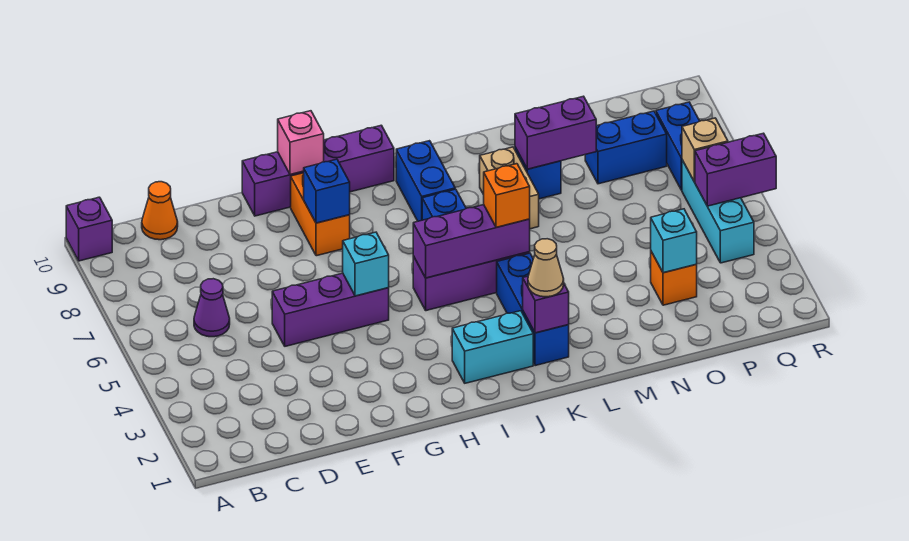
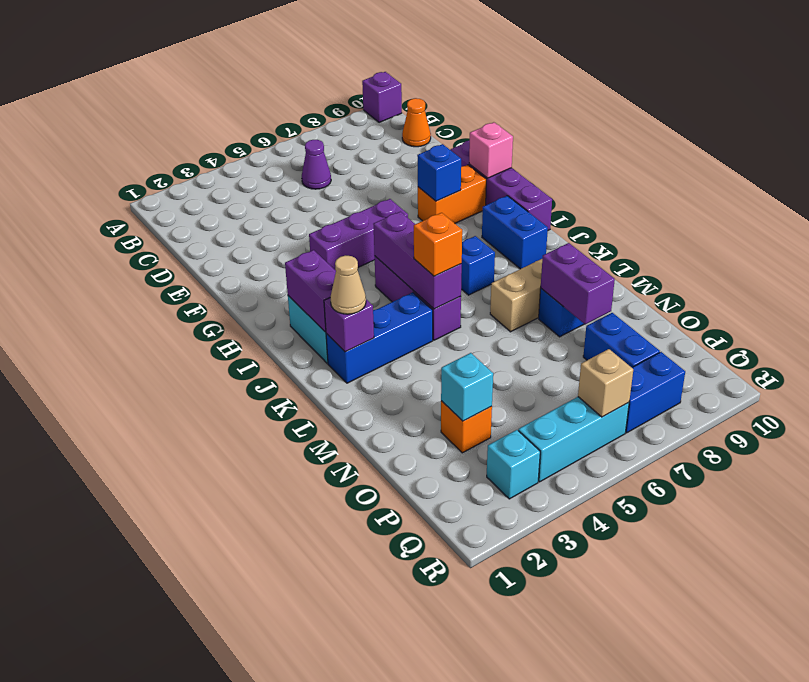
purple 1x3 brick [272,273,389,346] -> purple 1x3 brick turned to [309,199,408,270]
cyan 1x1 brick [343,232,389,296] -> cyan 1x1 brick moved to [487,430,540,499]
blue 1x2 brick [396,141,455,221] -> blue 1x2 brick turned to [482,196,548,269]
purple 1x2 brick [695,133,776,206] -> purple 1x2 brick moved to [285,250,336,332]

